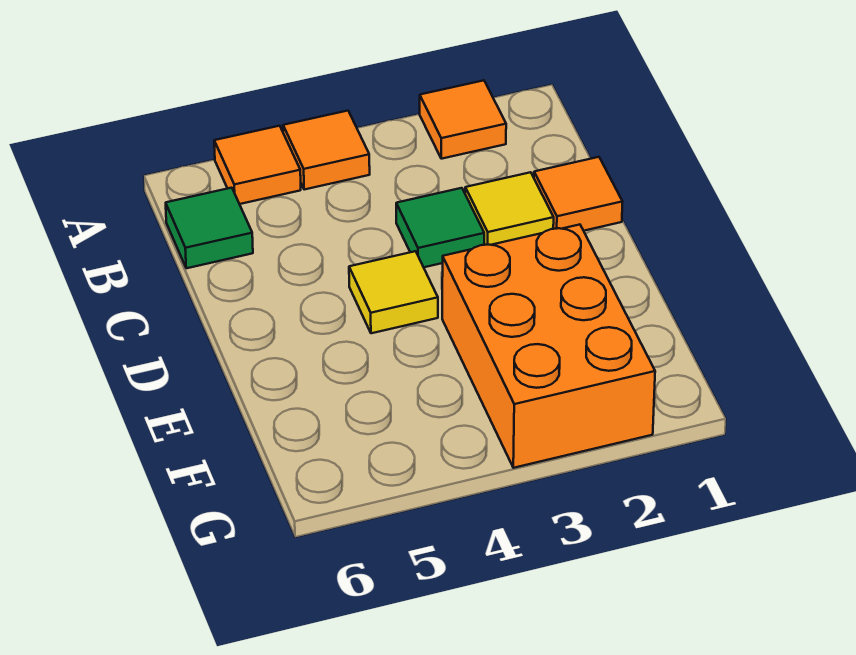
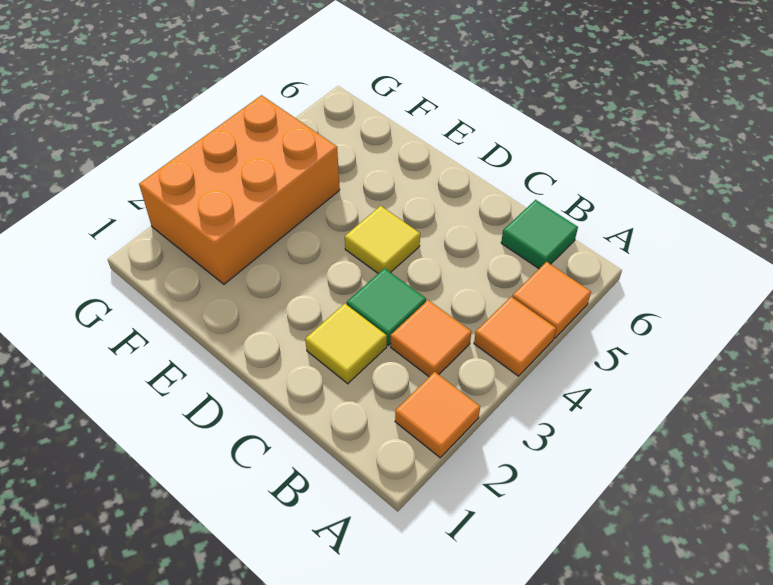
orange 1x1 tile [534,157,622,231] -> orange 1x1 tile moved to [391,300,471,377]
orange 2x3 brick [442,225,655,468] -> orange 2x3 brick turned to [139,95,340,284]

